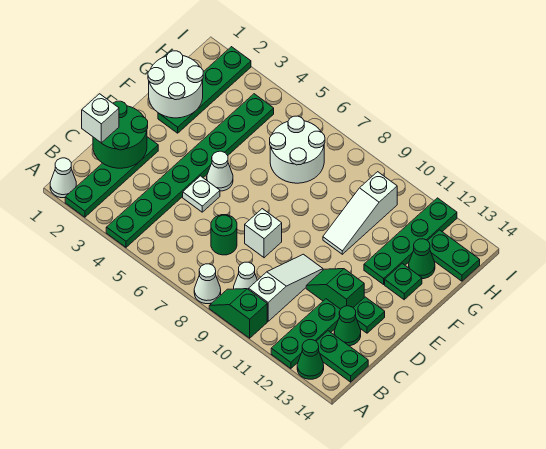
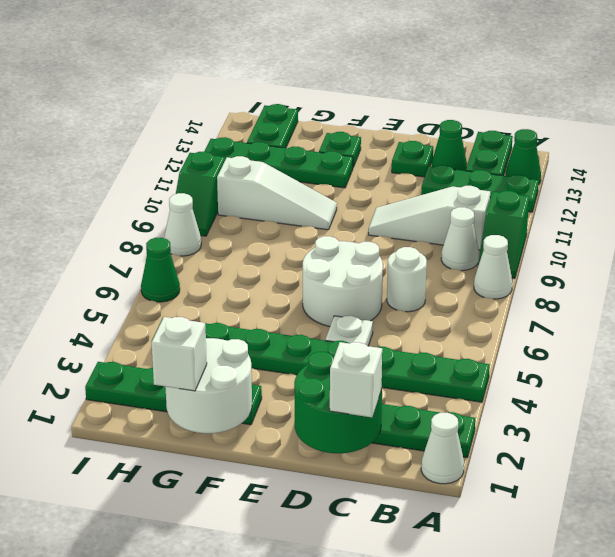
green 1x1 round brick [211,215,237,255] -> white 1x1 round brick [387,247,427,312]
white 1x1 brick [245,209,282,258] -> white 1x1 brick moved to [152,317,207,391]
green 1x2 slope [306,269,364,309] -> green 1x2 slope moved to [176,152,225,236]
white 1x1 cone [207,151,233,191] -> white 1x1 cone moved to [164,193,201,256]
white 2x2 round brick [270,116,325,183] -> white 2x2 round brick moved to [303,236,383,326]
green 1x1 cone [409,239,435,279] -> green 1x1 cone moved to [141,238,180,302]

